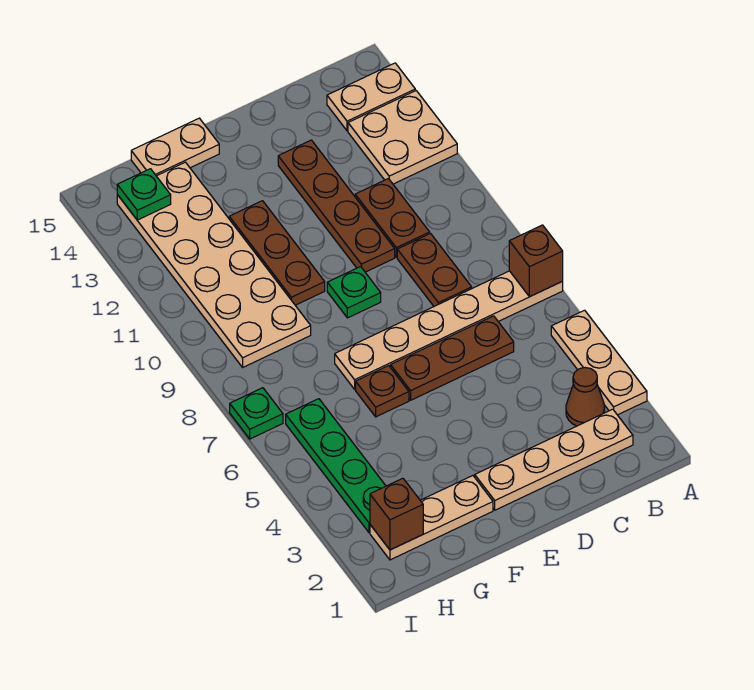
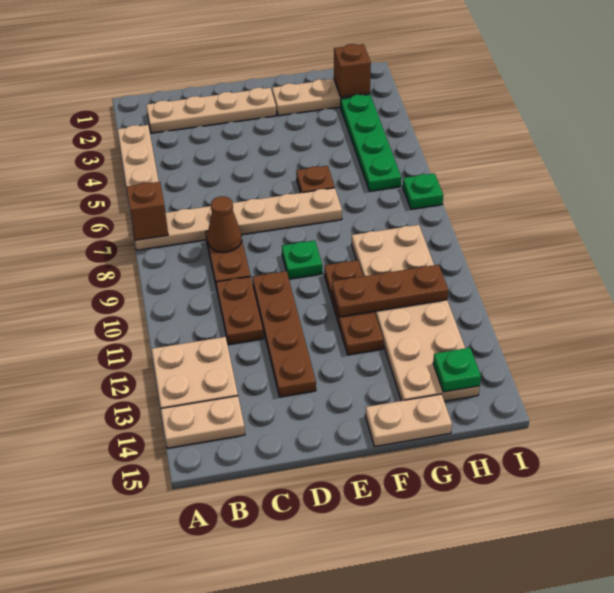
brown 1x1 cone [566,368,605,426] -> brown 1x1 cone moved to [208,196,242,252]
brown 1x3 plate [391,316,514,400] -> brown 1x3 plate moved to [332,265,448,317]

